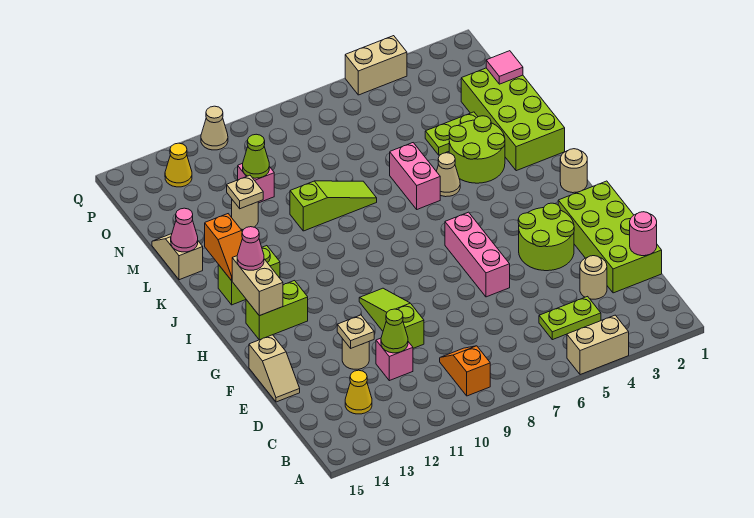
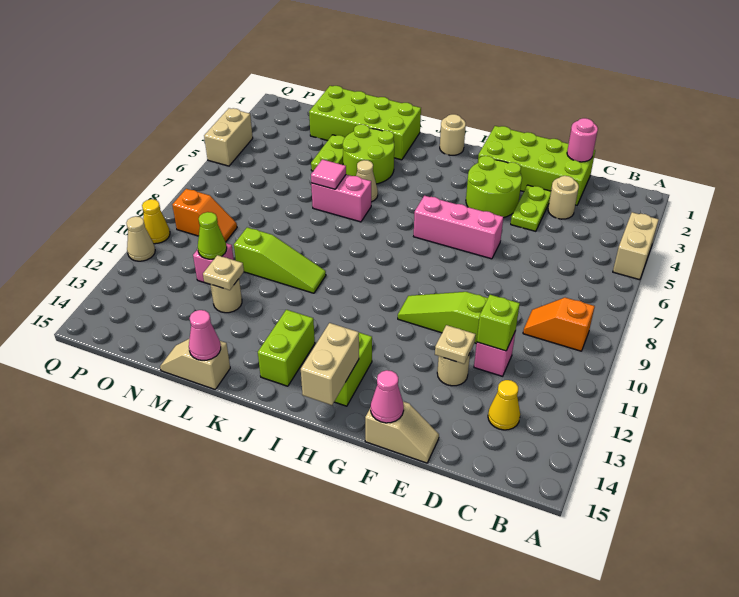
lime 1x2 plate [539,296,601,340] -> lime 1x2 plate moved to [511,185,551,231]
lime 1x1 cone [381,309,408,353] -> lime 1x1 brick [477,295,520,351]
tan 1x2 brick [232,256,283,316] -> tan 1x2 brick turned to [301,323,359,405]
pink 1x1 cone [237,227,264,270] -> pink 1x1 cone moved to [371,370,404,423]
orange 1x2 slope [205,214,243,281] -> orange 1x2 slope moved to [172,189,237,242]
lime 1x3 slope [290,181,377,231] -> lime 1x3 slope turned to [234,227,326,293]
pink 1x1 tile [486,51,523,84] -> pink 1x1 tile moved to [311,159,346,189]
yellow 1x1 cone [165,143,192,187] -> yellow 1x1 cone moved to [142,199,170,244]

